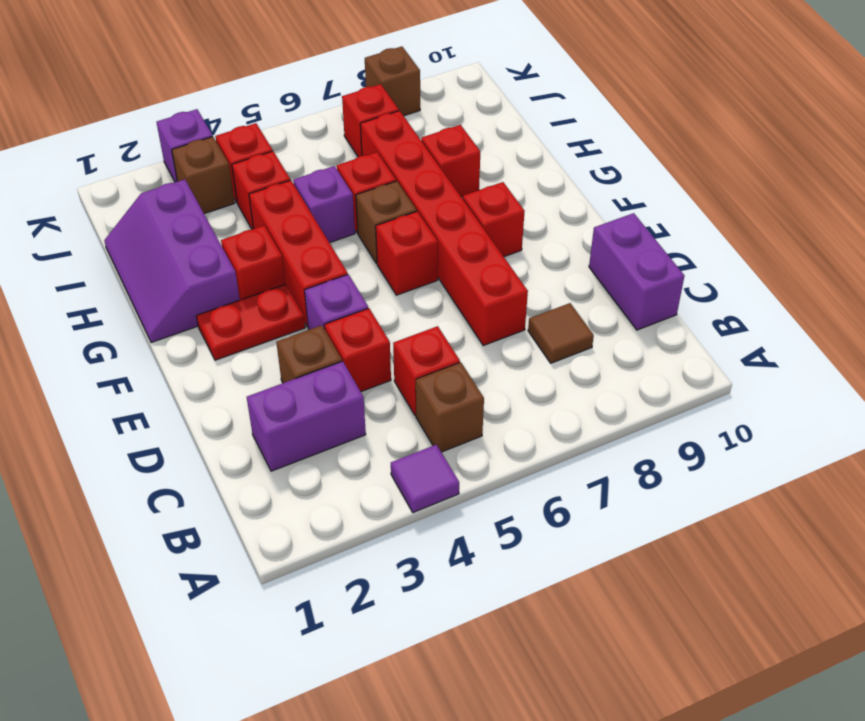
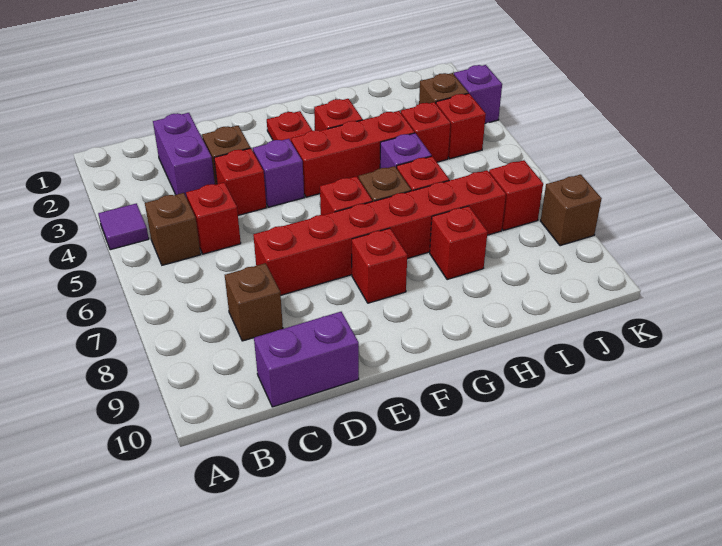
brown 1x1 tile [528,303,594,363] -> brown 1x1 brick [225,263,283,341]
purple 2x3 slope [104,179,240,343] -> none

